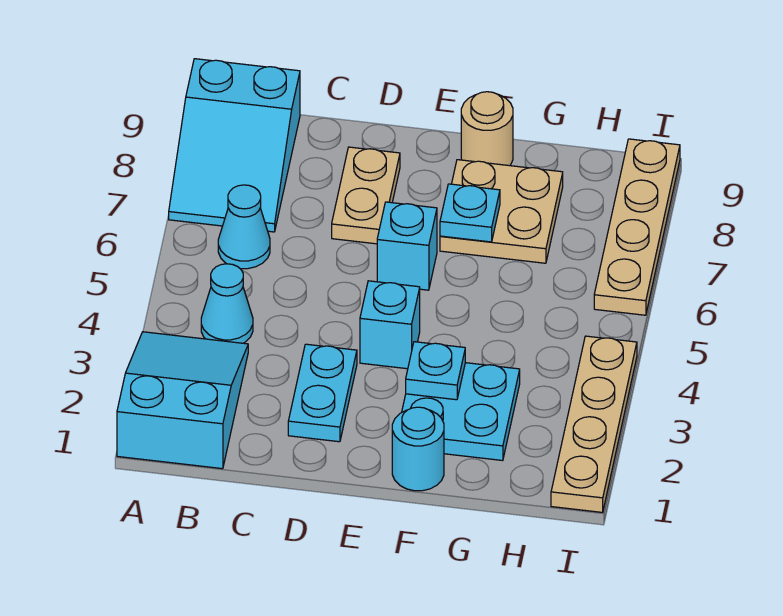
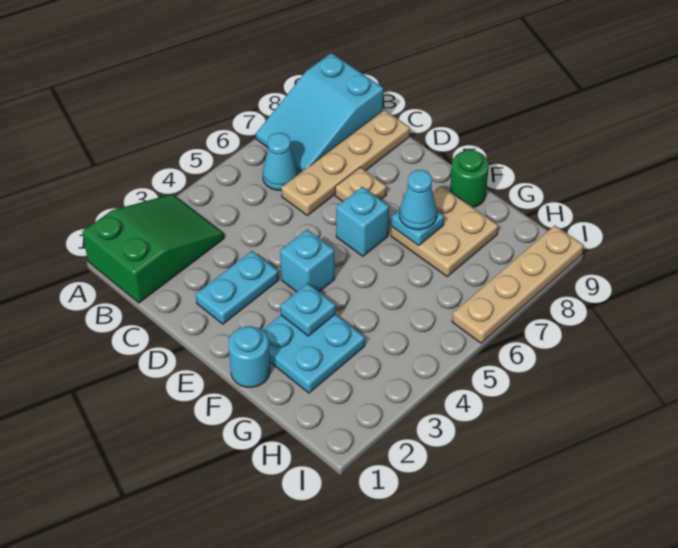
cyan 2x3 slope [117,332,248,469] -> green 2x3 slope [83,194,224,303]
cyan 1x1 cone [201,264,253,343] -> cyan 1x1 cone moved to [399,170,437,230]
tan 1x2 plate [332,147,400,244] -> tan 1x1 plate [335,167,387,202]
tan 1x1 round brick [461,92,513,166] -> green 1x1 round brick [450,150,489,207]
tan 1x4 plate [551,336,637,512] -> tan 1x4 plate moved to [281,110,410,216]

